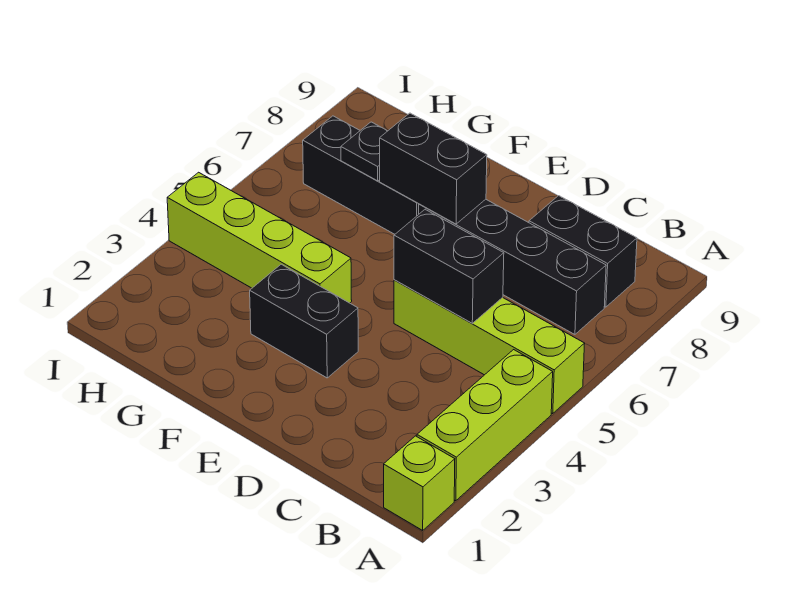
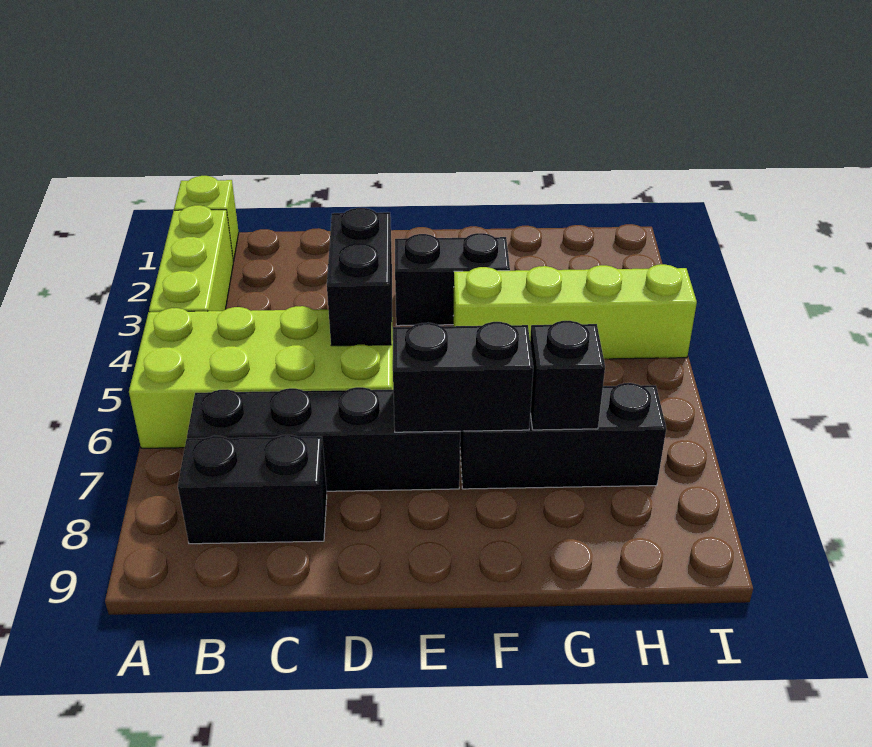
lime 1x4 brick [394,280,585,414] -> lime 2x4 brick [129,306,393,448]
black 1x2 brick [394,209,504,323] -> black 1x2 brick turned to [327,208,392,346]
black 1x1 plate [341,122,387,181] -> black 1x1 brick [530,321,605,430]

